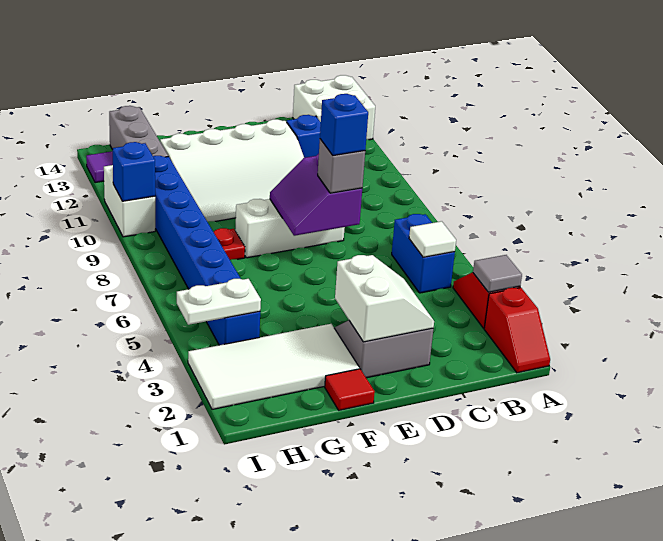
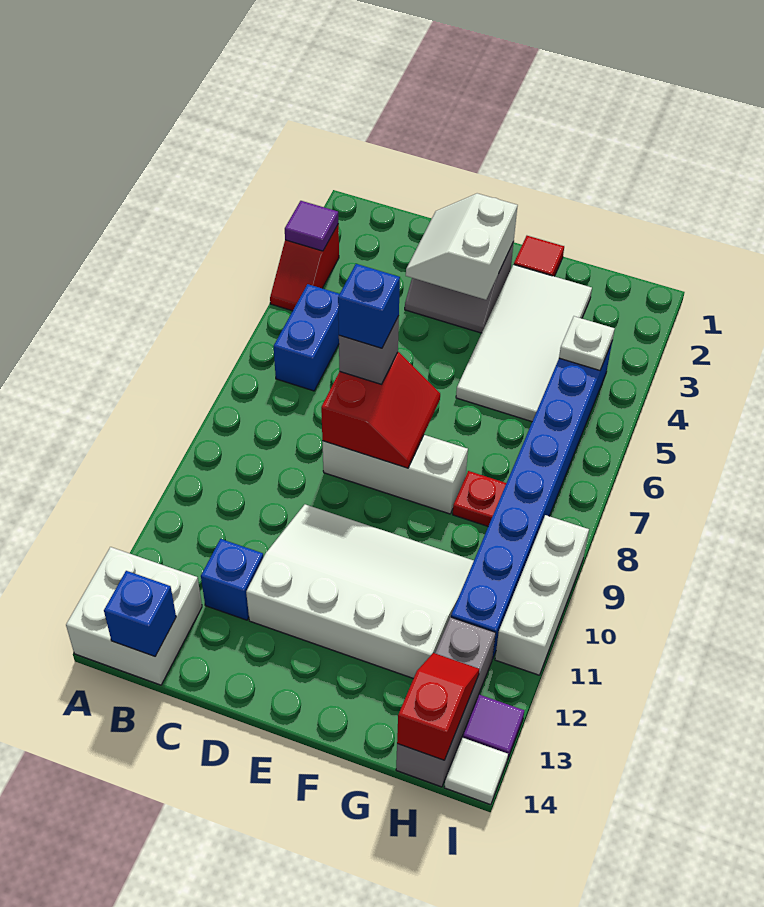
red 1x2 slope [484,288,550,373] -> red 1x2 slope moved to [397,653,479,760]
grey 1x1 tile [473,255,522,292] -> purple 1x1 tile [285,201,338,251]
white 1x1 tile [409,221,456,257] -> white 1x1 tile moved to [444,737,508,805]
purple 2x2 slope [270,154,362,236] -> red 2x2 slope [321,352,440,468]
white 2x4 tile [188,324,359,409] -> white 2x4 tile turned to [456,265,592,422]
white 1x2 plate [177,279,261,325] -> white 1x1 plate [559,316,615,370]
white 1x2 brick [104,165,155,237] -> white 1x3 brick [495,515,589,675]
blue 1x1 brick [113,142,155,201] -> blue 1x1 brick moved to [104,571,176,656]

